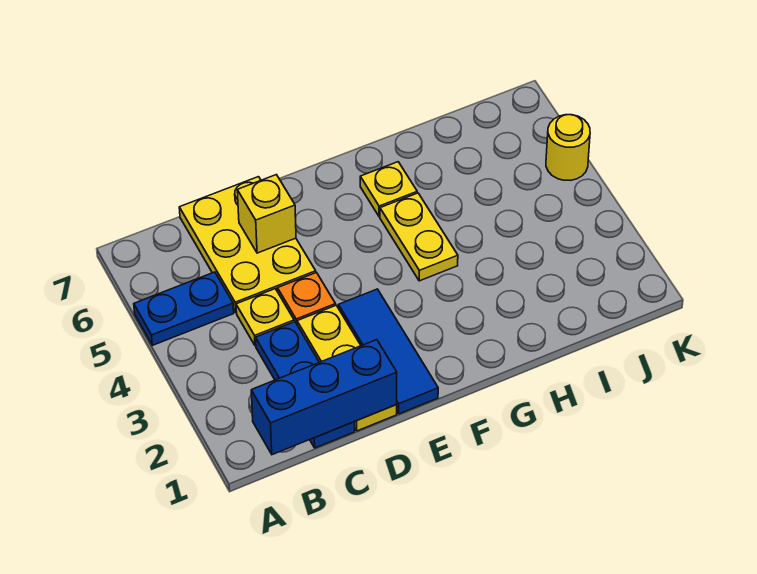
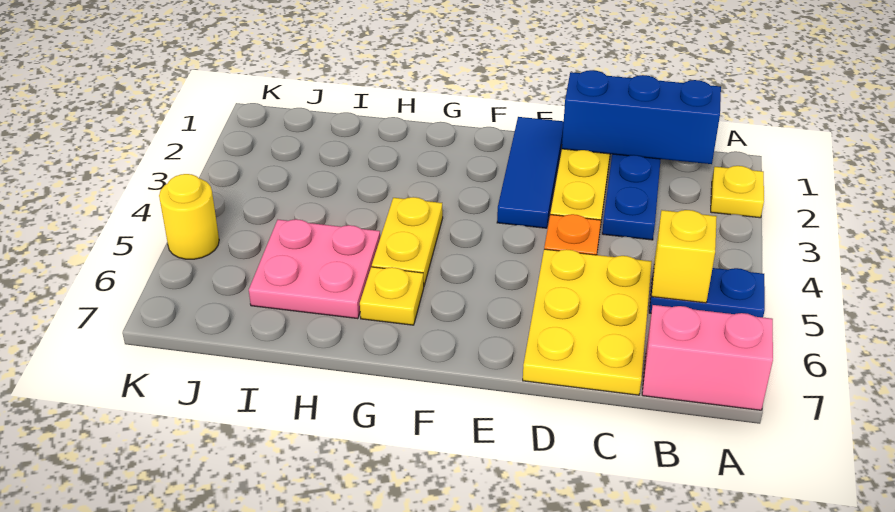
none -> pink 1x2 brick [642,305,773,410]
yellow 1x1 plate [236,289,294,346] -> yellow 1x1 plate moved to [711,166,764,218]
yellow 1x1 brick [237,175,296,253] -> yellow 1x1 brick moved to [651,210,717,303]
none -> pink 2x2 plate [249,219,380,319]

